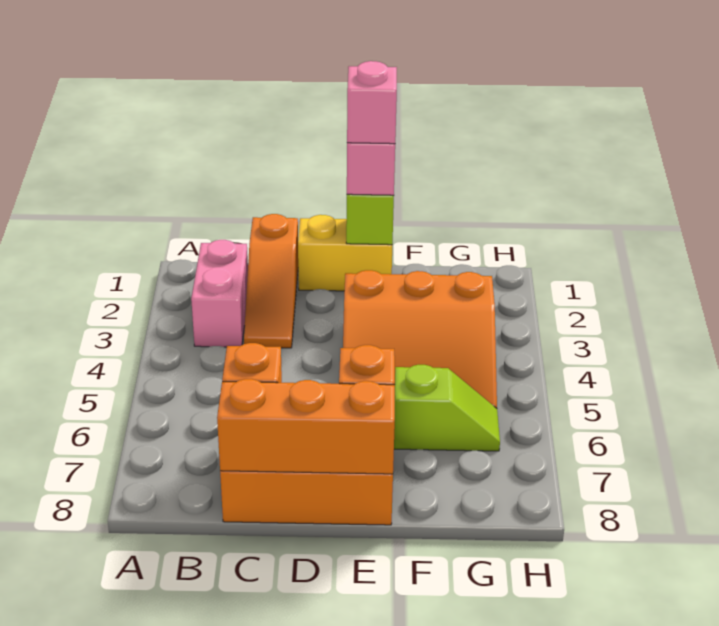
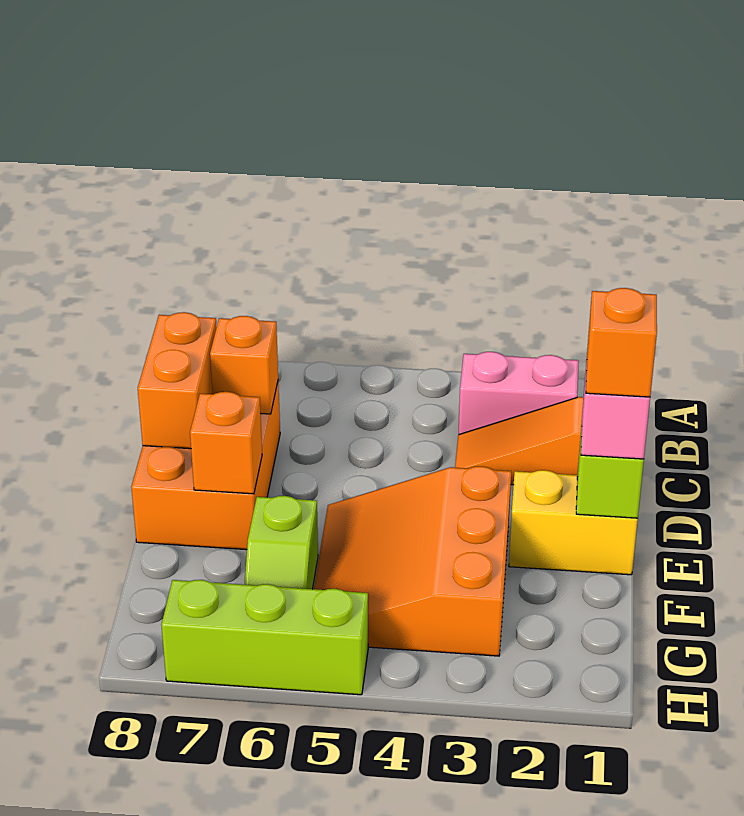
orange 1x3 brick [217,379,395,474] -> orange 1x2 brick [138,312,217,449]
yellow 1x2 brick [298,215,392,291] -> yellow 1x2 brick turned to [509,470,638,575]
pink 1x1 brick [347,61,397,144] -> orange 1x1 brick [586,288,657,397]
none -> lime 1x3 brick [161,580,368,695]

